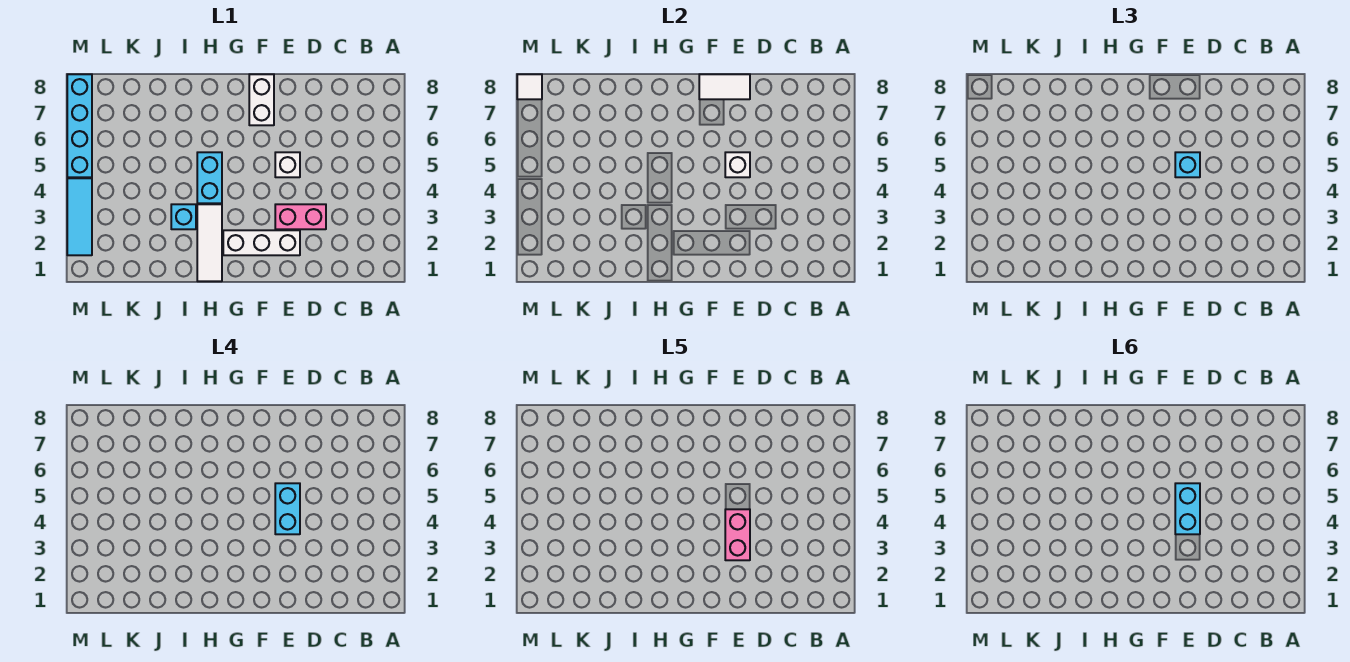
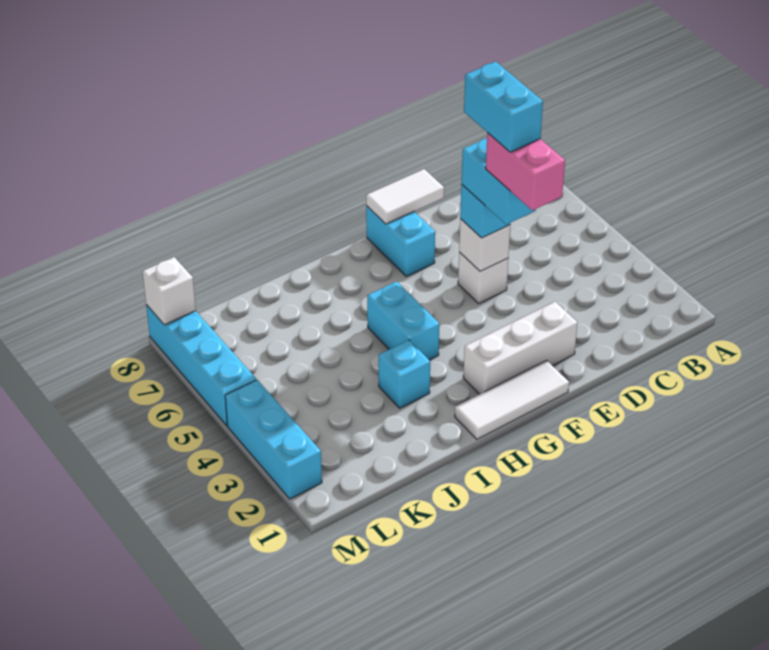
pink 1x2 brick [275,204,326,229] -> none
white 1x2 brick [249,74,274,125] -> cyan 1x2 brick [366,206,435,276]
white 1x3 tile [197,204,222,281] -> white 1x3 tile turned to [455,360,569,439]
cyan 1x3 tile [67,178,92,255] -> cyan 1x3 brick [225,380,322,499]
white 1x1 tile [517,74,542,99] -> white 1x1 brick [143,257,196,325]

